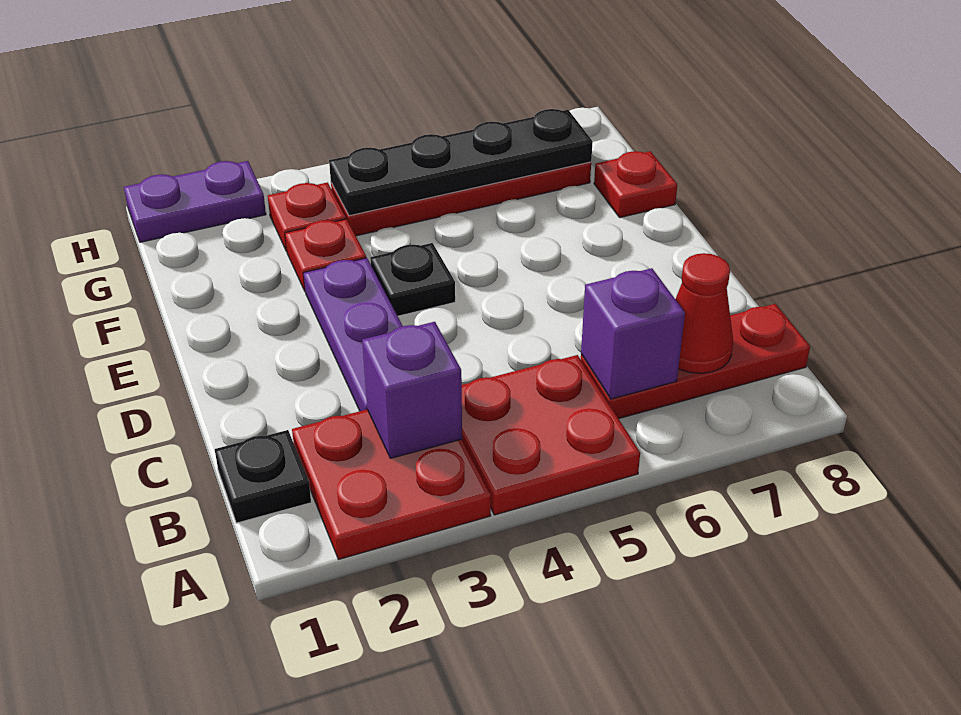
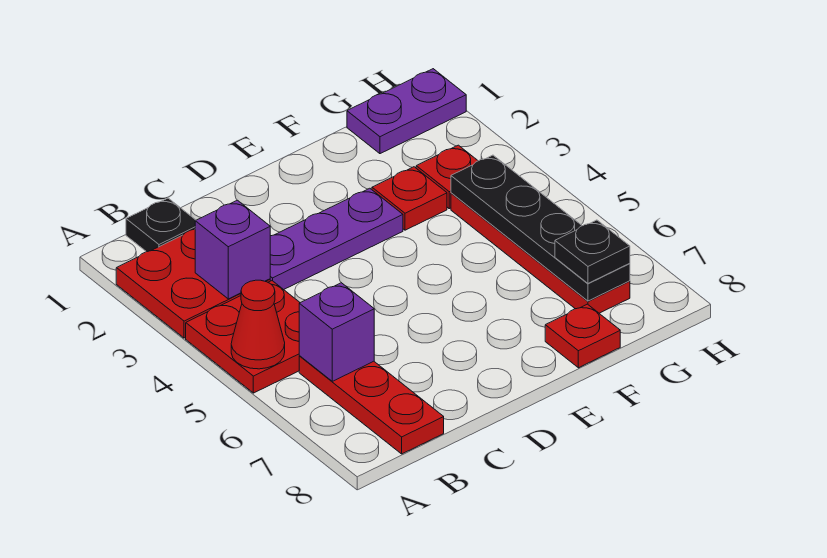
red 1x1 cone [675,253,733,373] -> red 1x1 cone moved to [231,280,285,369]
black 1x1 plate [370,243,455,316] -> black 1x1 plate moved to [555,220,630,283]
purple 1x2 plate [124,161,266,242] -> purple 1x2 plate turned to [347,69,466,154]

